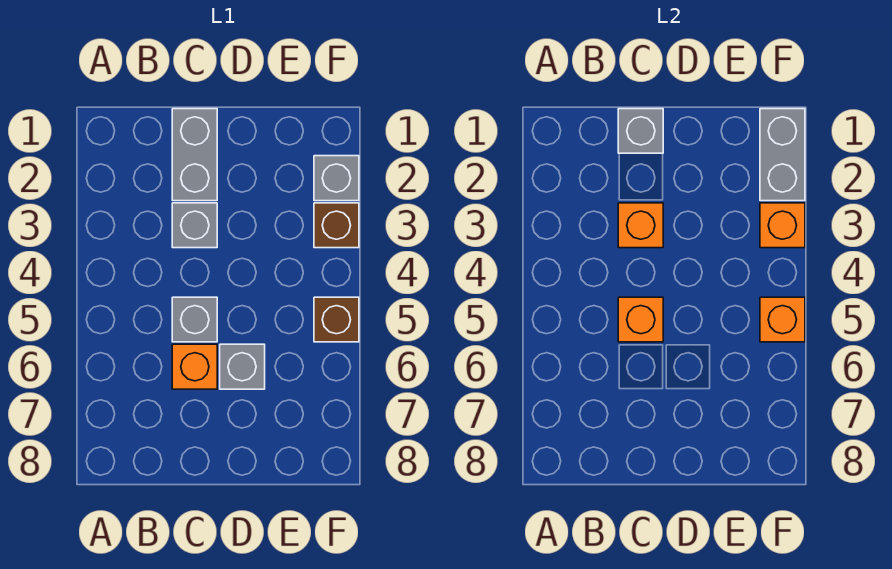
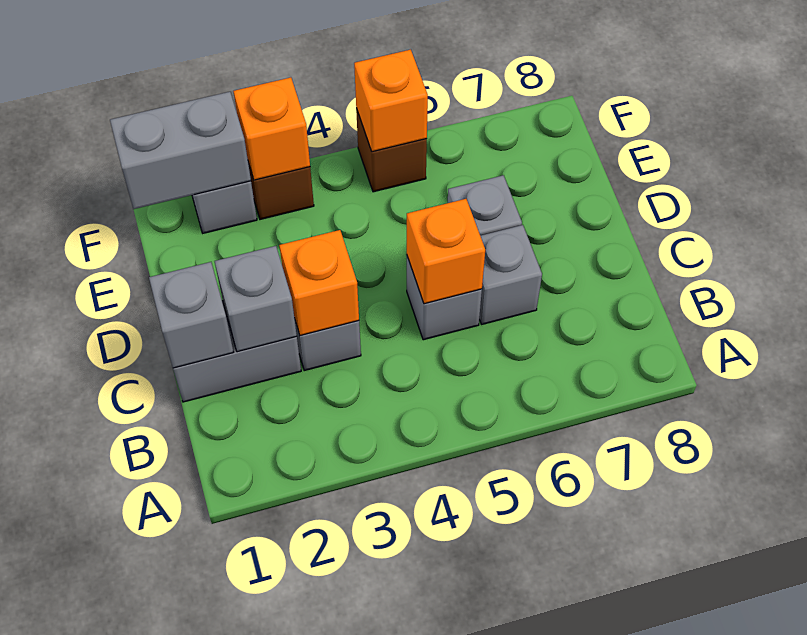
none -> grey 1x1 brick [215,246,297,352]
orange 1x1 brick [172,344,217,389] -> grey 1x1 brick [479,225,542,324]

